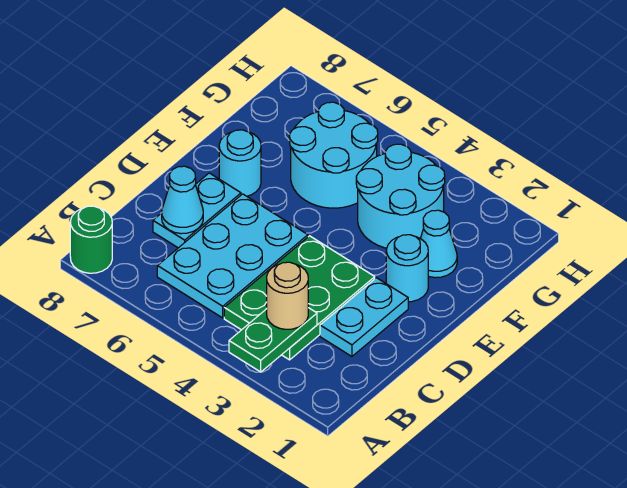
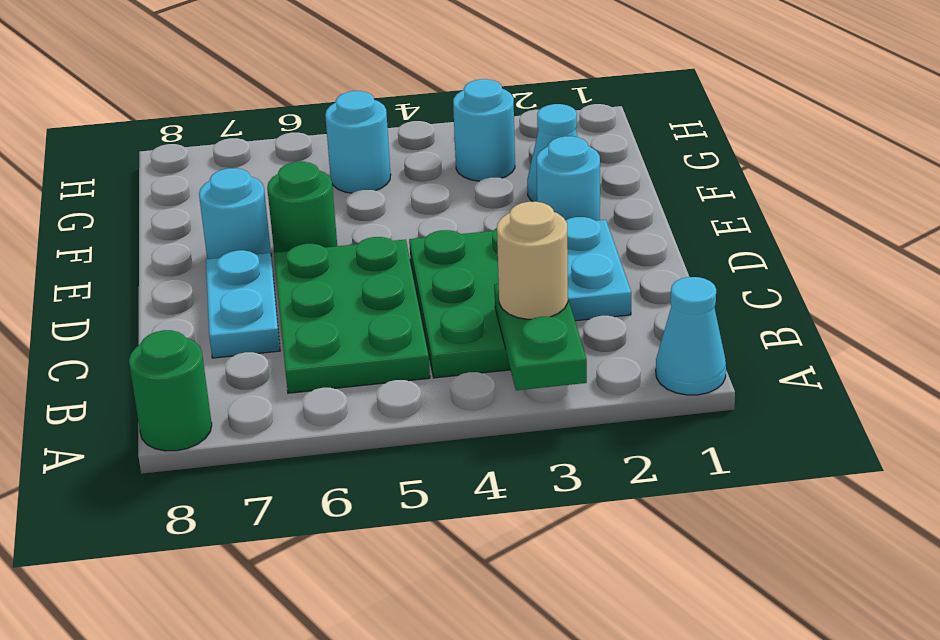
cyan 2x3 plate [157,194,308,318] -> green 2x3 plate [274,237,430,393]
cyan 1x1 cone [162,166,203,234] -> cyan 1x1 cone moved to [656,277,726,395]
none -> green 1x1 round brick [267,162,337,252]
cyan 2x2 round brick [356,144,445,248] -> cyan 1x1 round brick [453,79,515,181]
cyan 2x2 round brick [289,102,378,208] -> cyan 1x1 round brick [325,91,391,193]

